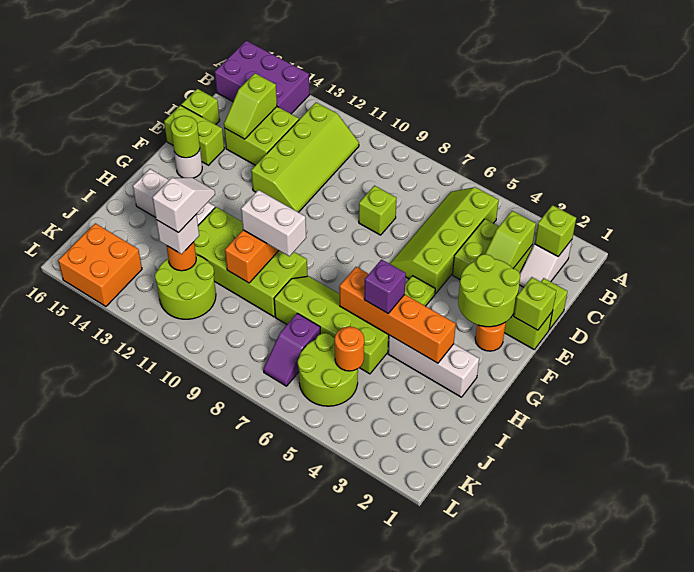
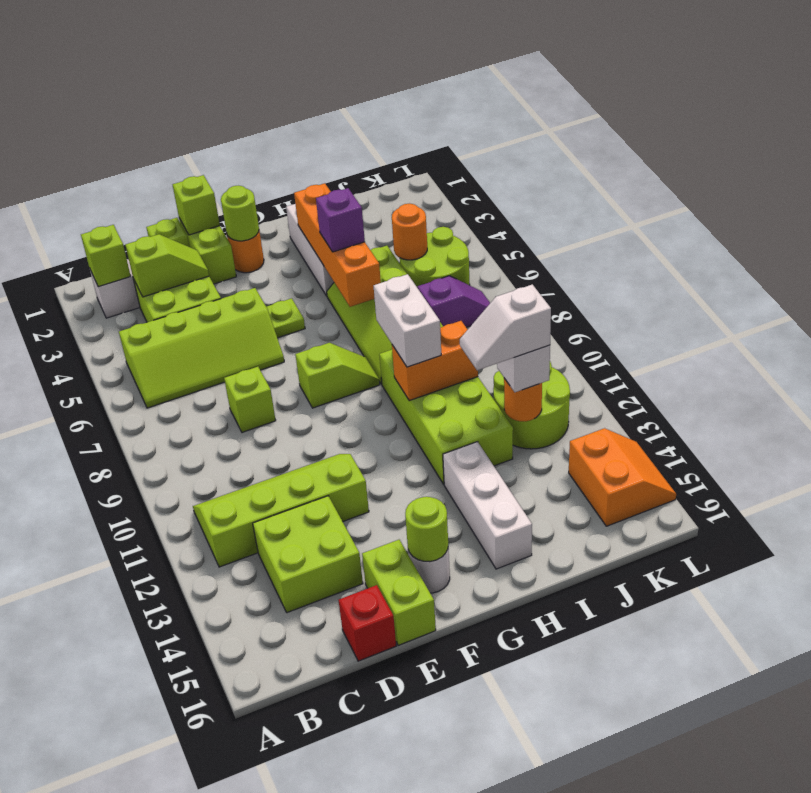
purple 2x3 brick [215,41,310,114] -> none
lime 1x2 slope [224,73,277,139] -> lime 1x2 slope moved to [295,343,380,408]
lime 1x1 brick [181,89,220,124] -> red 1x1 brick [339,585,396,661]
lime 2x2 round brick [458,254,520,327] -> lime 1x1 round brick [221,186,259,241]
orange 2x2 brick [58,223,142,306] -> orange 2x2 slope [569,428,676,526]

